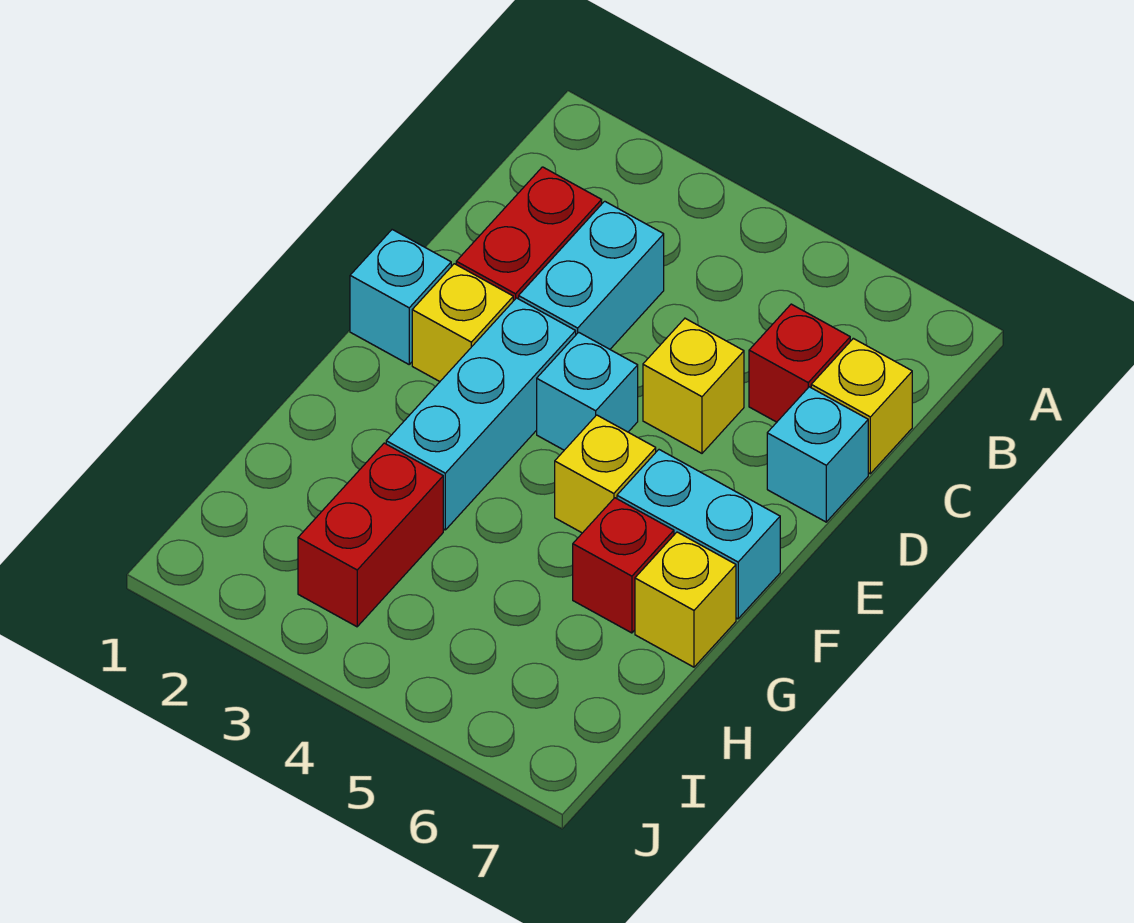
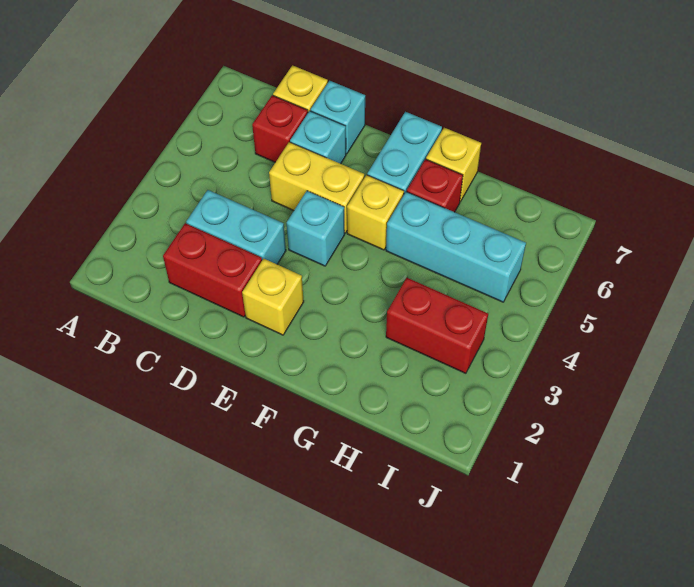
yellow 1x1 brick [643,318,744,453] -> yellow 1x2 brick [269,142,364,233]
cyan 1x1 brick [350,230,451,364] -> cyan 1x1 brick moved to [290,111,346,164]
cyan 1x3 brick [386,298,576,530] -> cyan 1x3 brick moved to [386,192,526,302]

